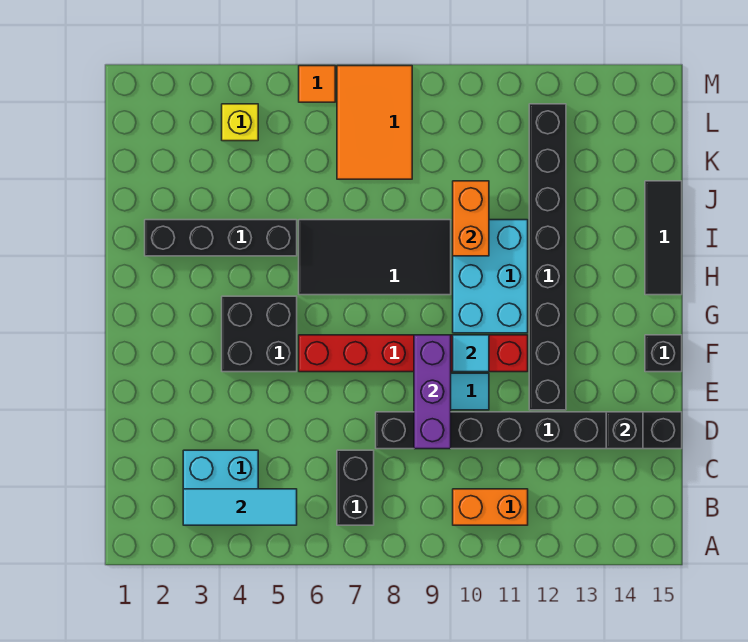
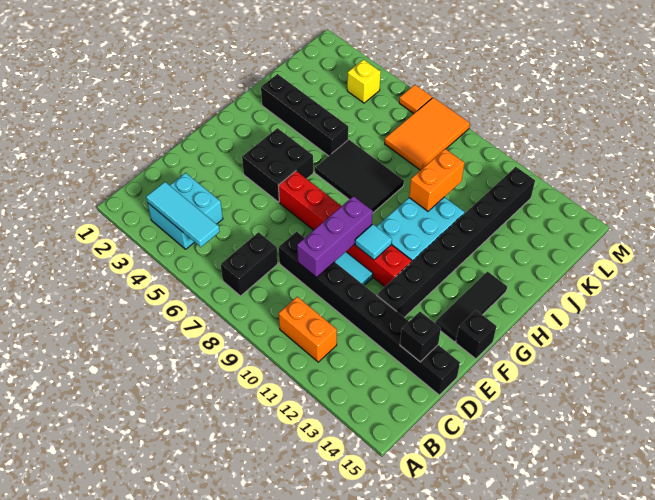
black 2x4 tile [299,220,451,295] -> black 2x3 tile [315,140,404,212]
black 1x3 tile [645,181,682,295] -> black 1x3 tile moved to [435,272,507,342]

